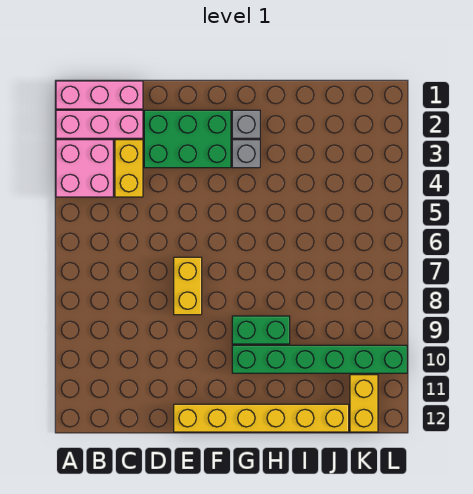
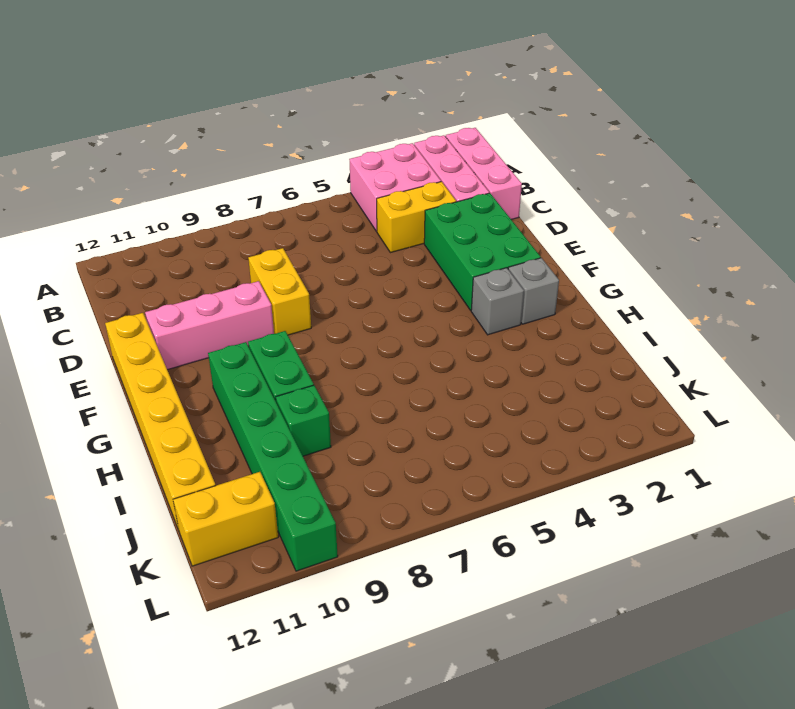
yellow 1x2 brick [174,257,202,315] -> yellow 1x2 brick turned to [248,248,311,335]
none -> pink 1x3 brick [145,281,274,370]
none -> green 1x1 brick [276,385,331,456]

